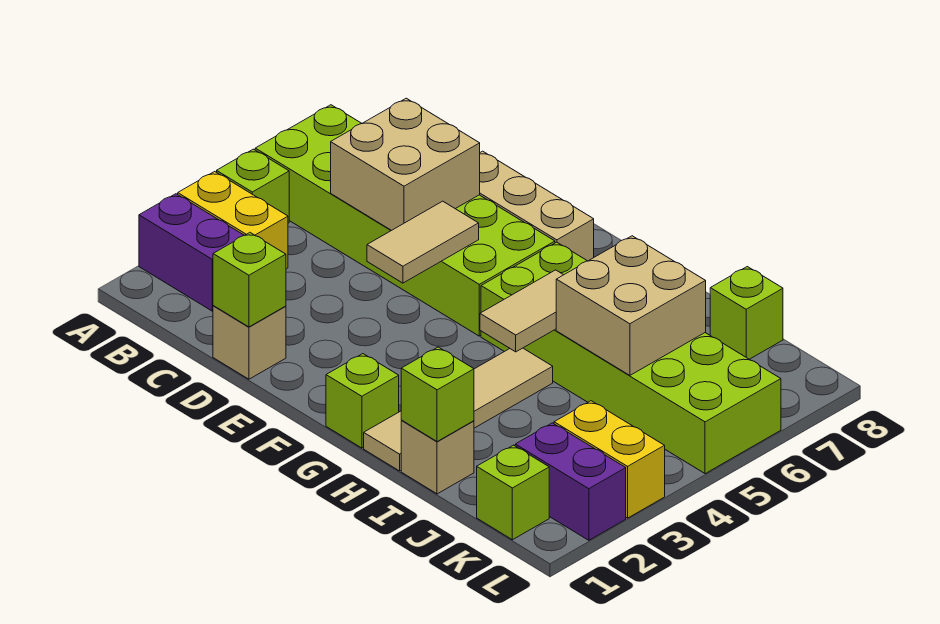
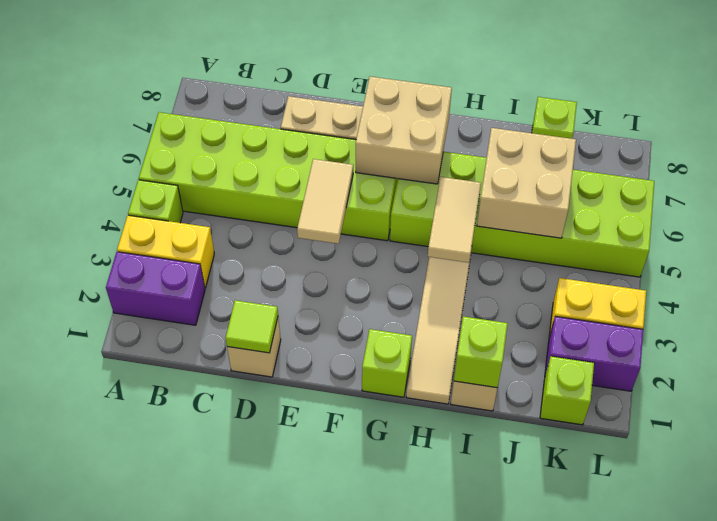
tan 2x2 brick [331,98,480,231] -> tan 2x2 brick moved to [356,76,452,184]
lime 1x1 brick [213,233,286,327] -> lime 1x1 tile [226,300,278,353]

